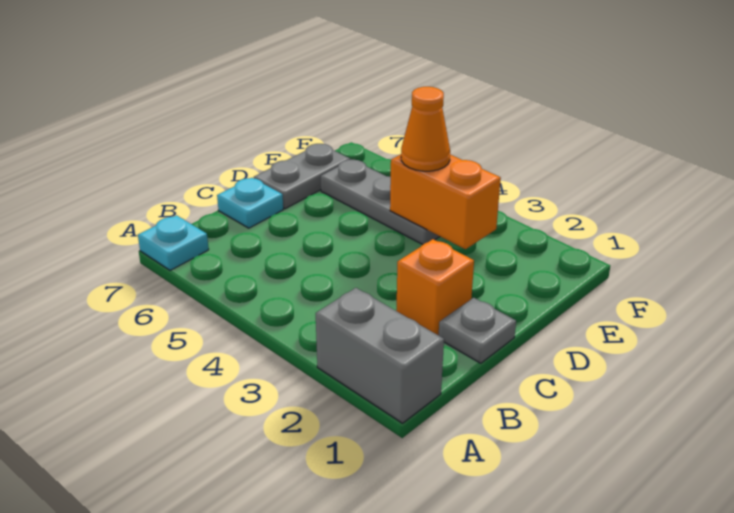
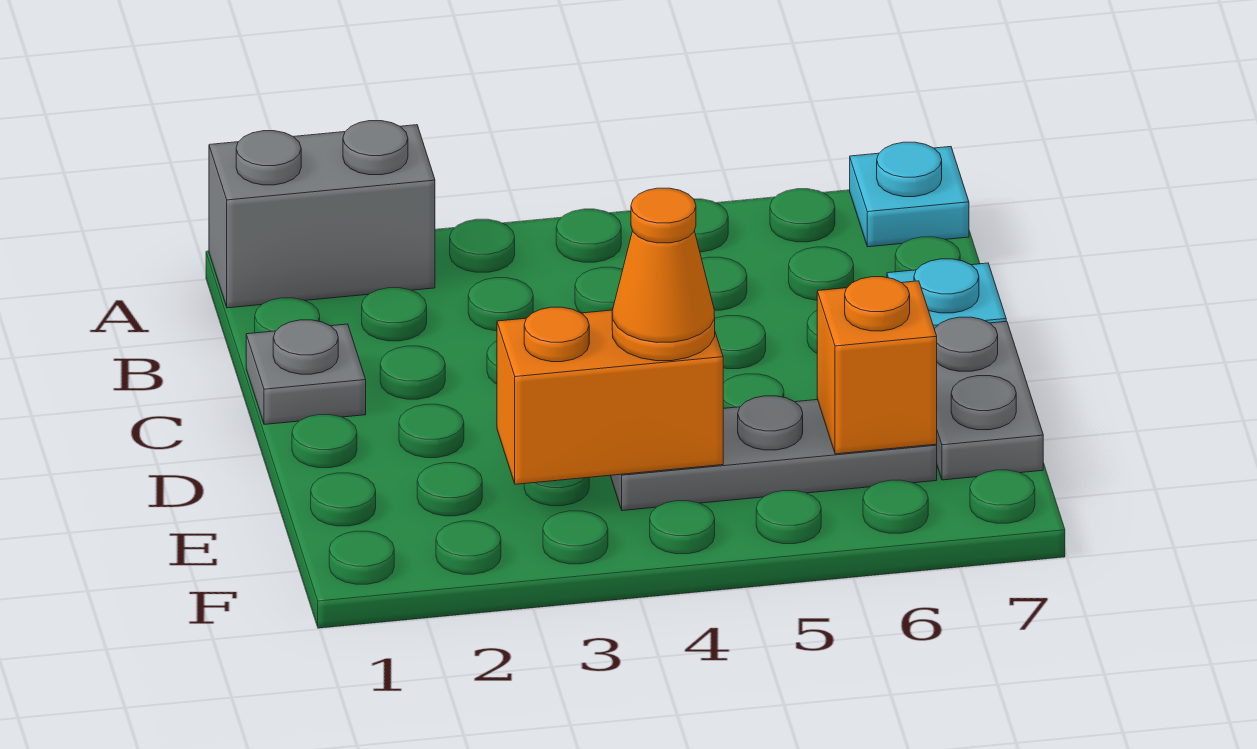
orange 1x1 brick [396,239,474,335] -> orange 1x1 brick moved to [817,277,937,454]

